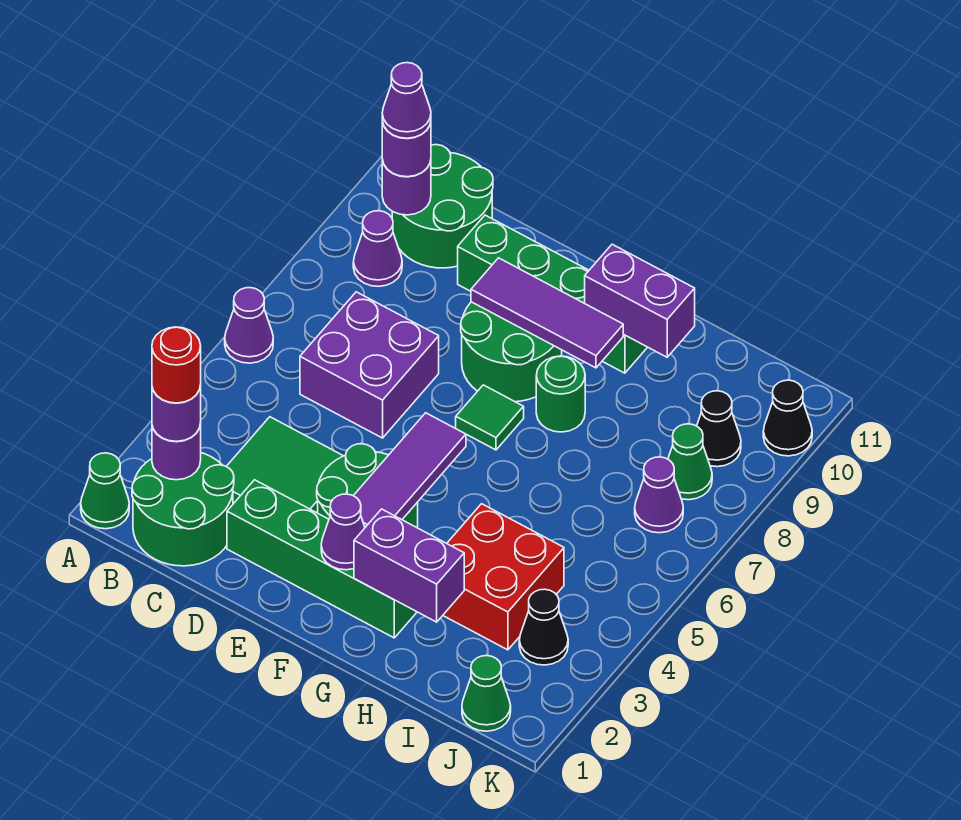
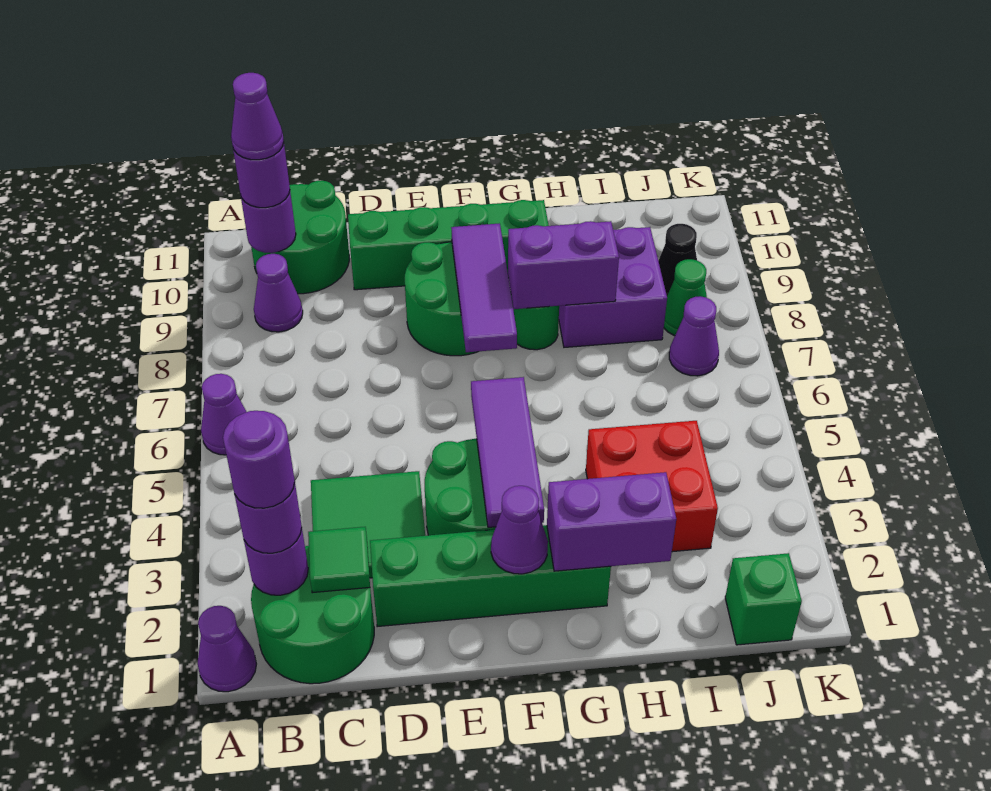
green 1x1 cone [81,453,129,529] -> purple 1x1 cone [198,606,256,692]
red 1x1 round brick [152,327,201,403] -> purple 1x1 round brick [223,411,295,508]
purple 2x2 brick [300,292,439,438] -> purple 2x2 brick moved to [559,227,667,347]
purple 1x3 tile [471,258,623,368] -> purple 1x3 tile turned to [451,223,517,352]
green 1x1 tile [456,385,524,450] -> green 1x1 tile moved to [308,527,370,593]
purple 1x2 brick [585,244,695,357] -> purple 1x2 brick moved to [508,221,619,309]
green 1x1 cone [462,656,511,731] -> green 1x1 brick [725,553,802,645]
black 1x1 cone [519,589,568,665] -> none
black 1x1 cone [763,380,812,456] -> none

